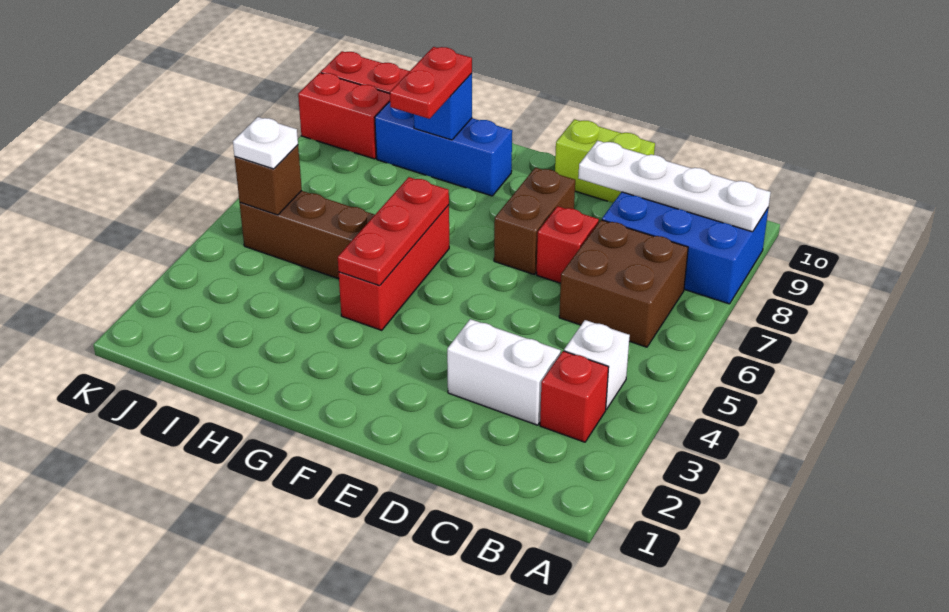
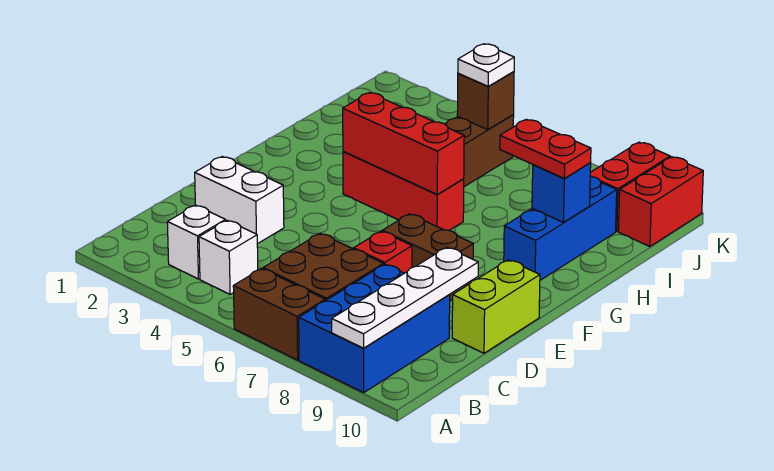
none -> brown 1x2 brick [233,269,325,360]
red 1x1 brick [540,351,609,442] -> white 1x1 brick [167,205,225,279]
white 1x2 brick [447,319,561,425] -> white 1x2 brick turned to [195,157,284,244]
red 1x3 plate [338,177,449,286] -> red 1x3 brick [343,93,464,195]

